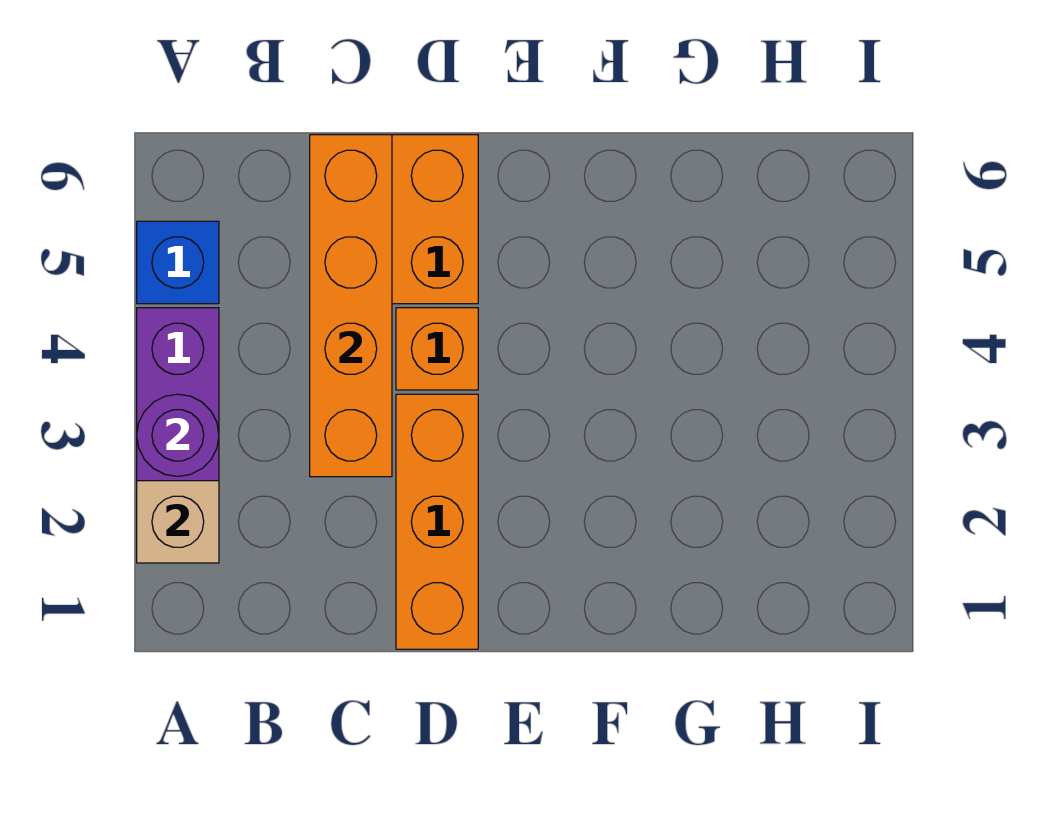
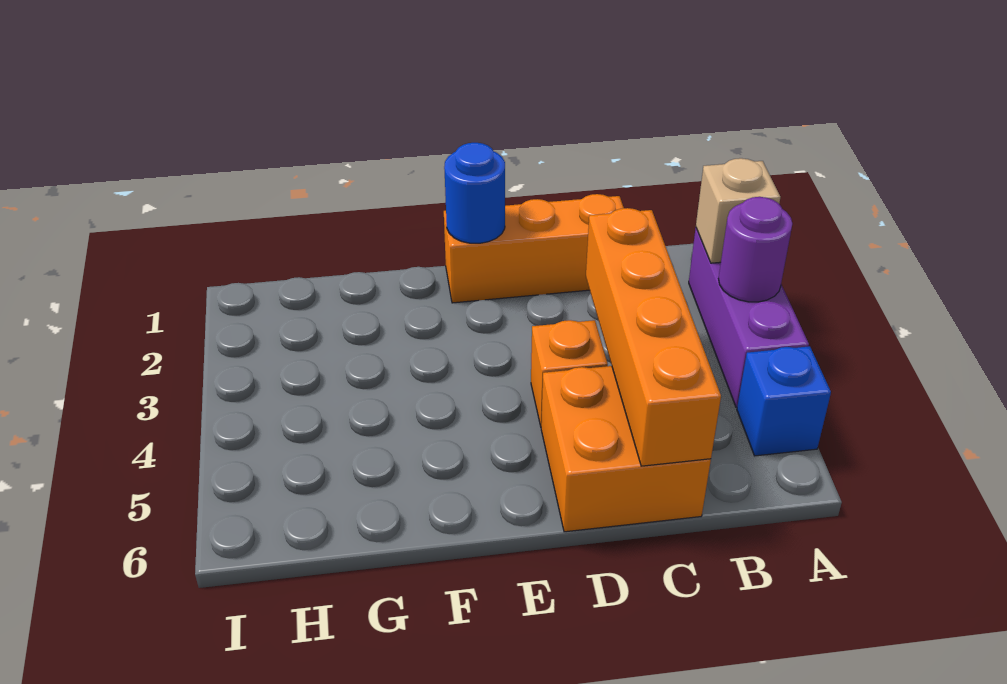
orange 1x3 brick [396,394,478,649] -> orange 1x3 brick turned to [444,194,624,303]
none -> blue 1x1 round brick [444,143,505,243]

